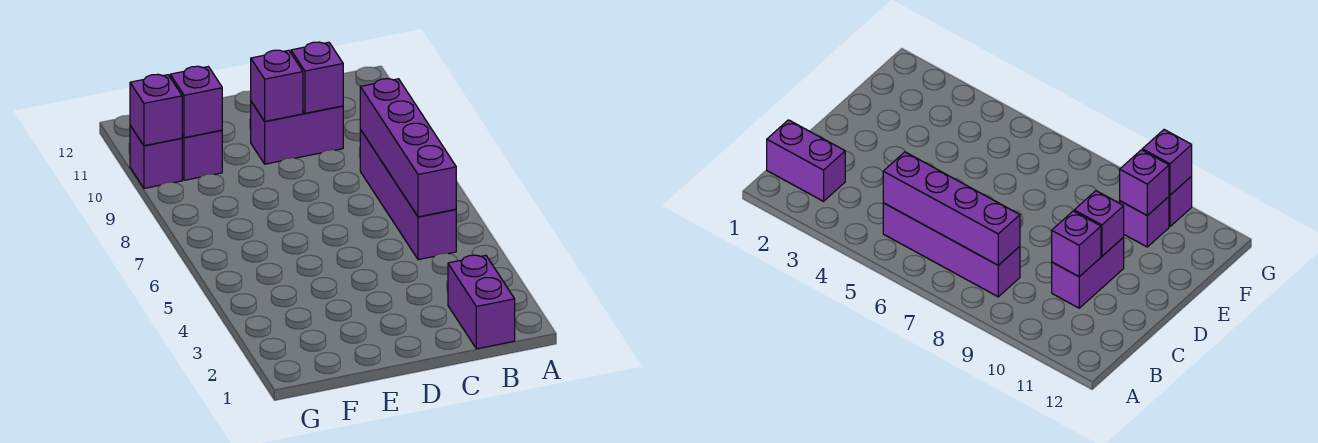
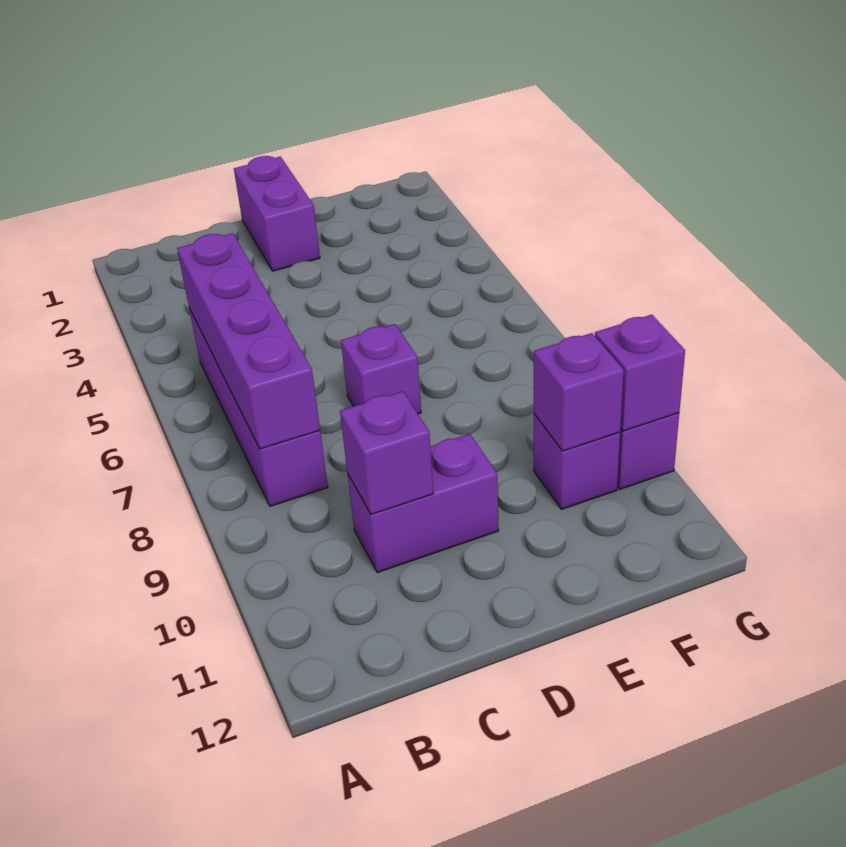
purple 1x2 brick [448,255,515,349] -> purple 1x2 brick moved to [234,156,320,271]
purple 1x1 brick [251,50,303,121] -> purple 1x1 brick moved to [341,324,421,414]

